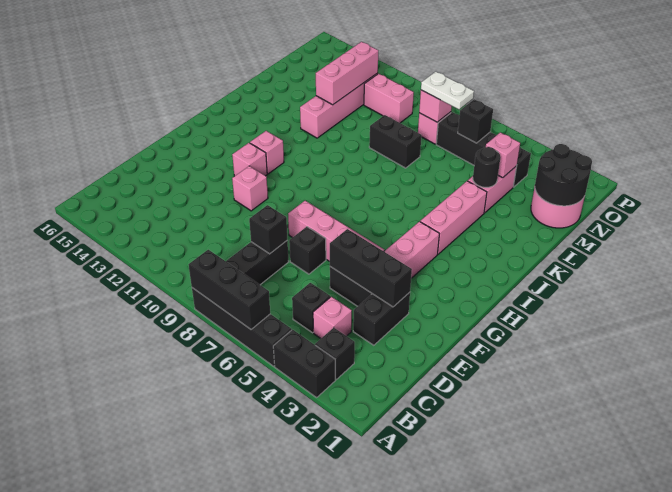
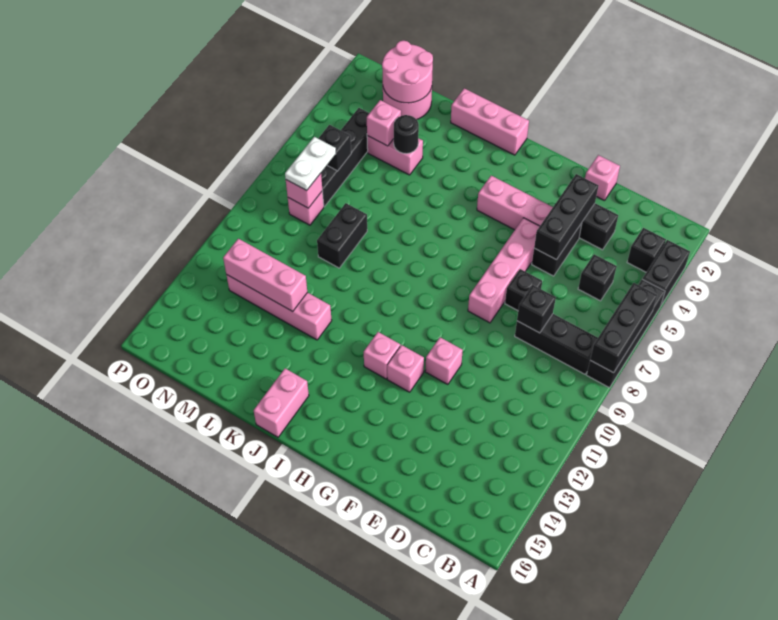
pink 1x1 brick [313,297,352,338] -> pink 1x1 brick moved to [585,155,620,201]
pink 1x3 brick [420,181,487,254] -> pink 1x3 brick moved to [451,88,529,155]
black 2x2 round brick [535,144,592,206] -> pink 2x2 round brick [382,41,433,103]
pink 1x2 brick [364,74,414,123] -> pink 1x2 brick moved to [254,369,309,437]

